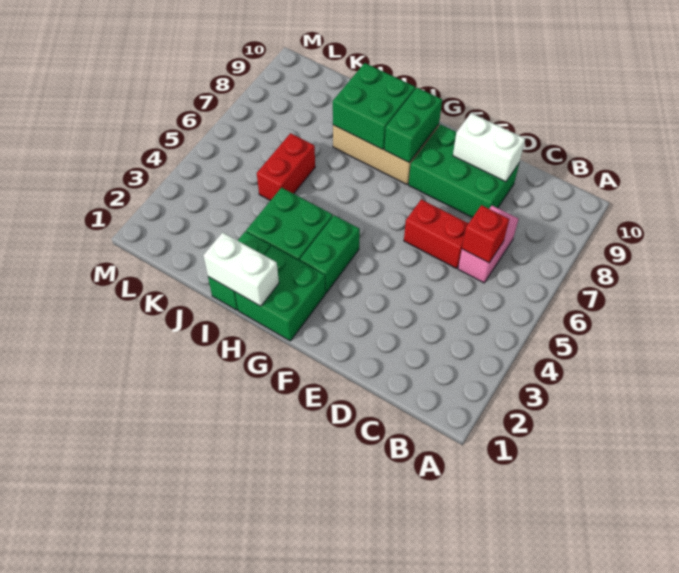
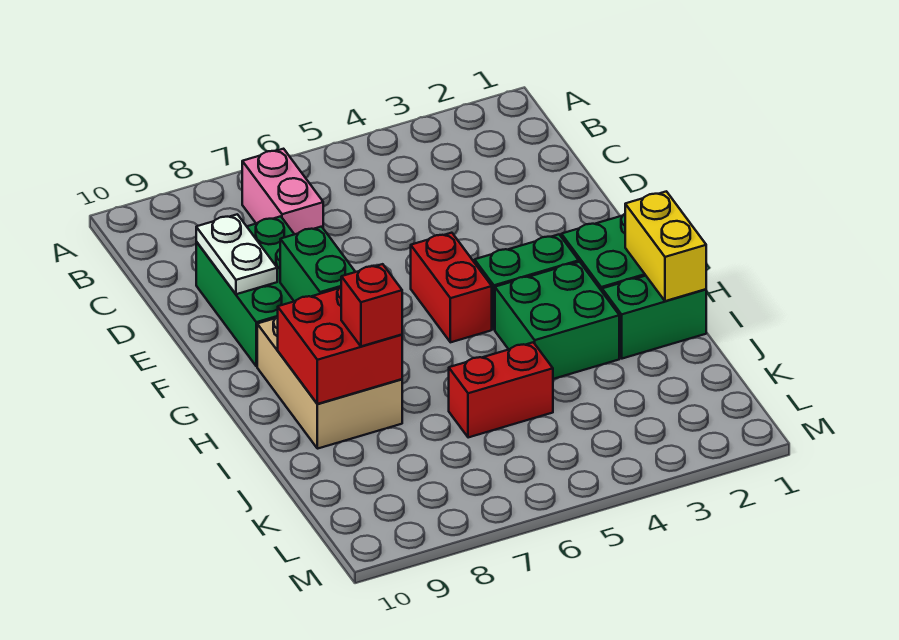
pink 1x2 brick [458,206,518,283] -> pink 1x2 brick turned to [242,149,323,234]
red 1x1 brick [462,205,509,263] -> red 1x1 brick moved to [341,264,402,346]
red 1x2 brick [404,199,469,268] -> red 1x2 brick moved to [411,233,492,342]
white 1x2 brick [453,113,525,182] -> white 1x2 plate [196,214,277,294]
green 1x2 brick [384,88,442,163] -> green 1x2 brick turned to [280,227,355,301]
white 1x2 brick [203,233,279,306] -> yellow 1x2 brick [625,191,706,301]
green 2x2 brick [333,63,416,150] -> red 2x2 brick [278,287,402,404]

